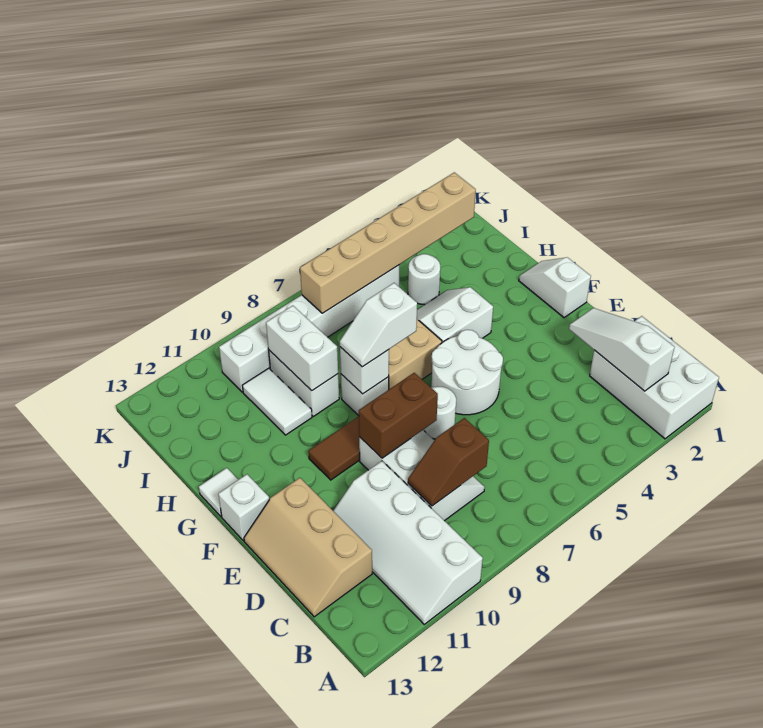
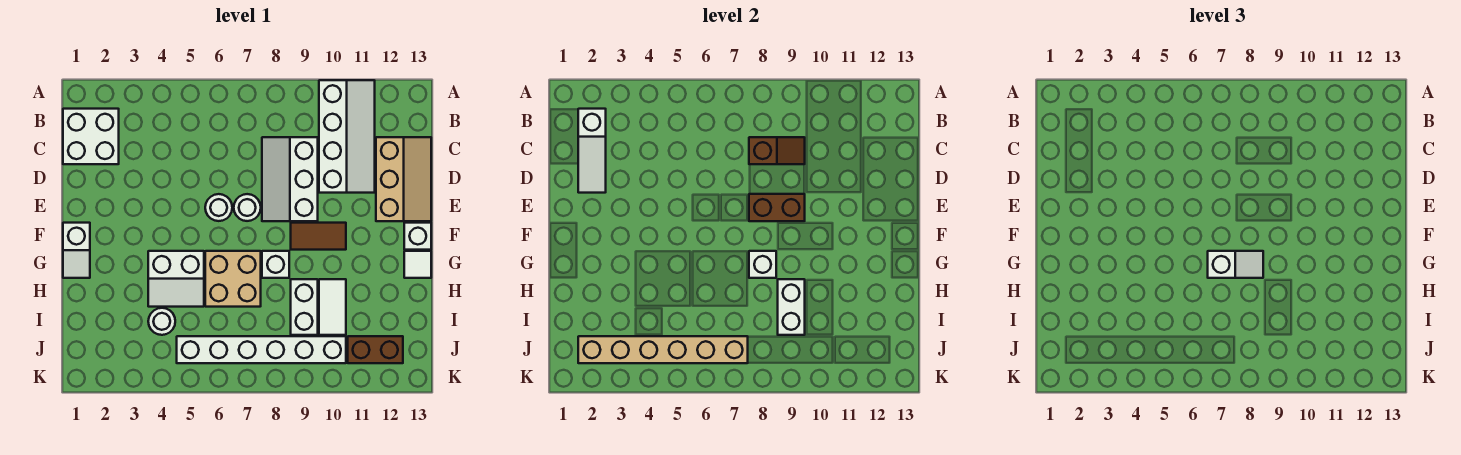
white 2x3 brick [590,316,719,439] -> white 2x2 brick [63,109,119,164]
white 2x2 round brick [431,330,503,415] -> white 1x1 round brick [205,194,232,221]
none -> brown 1x2 brick [348,336,403,363]

